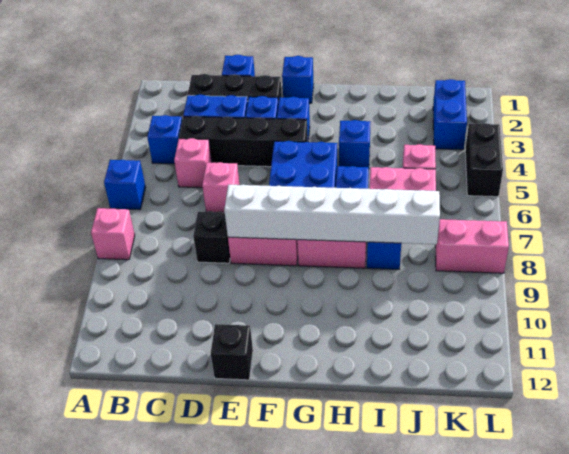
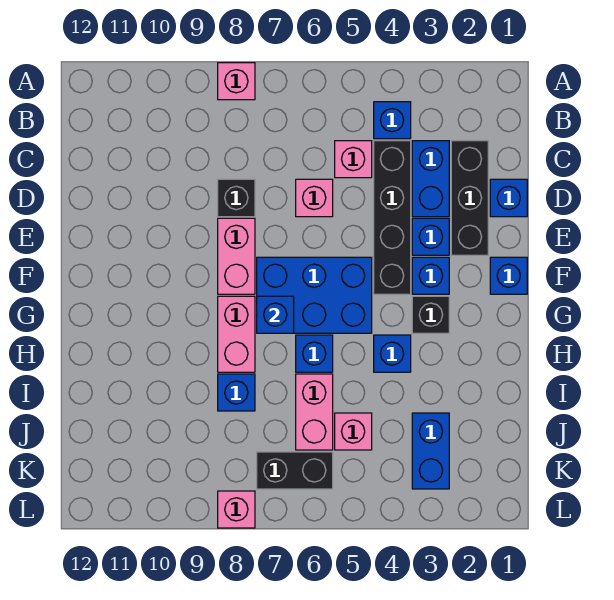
blue 1x1 brick [104,160,146,210] -> blue 1x1 brick moved to [257,296,294,333]
white 1x6 brick [224,185,440,244] -> none
black 1x1 brick [211,324,253,380] -> black 1x1 brick moved to [412,296,449,333]
blue 1x2 brick [433,79,467,150] -> blue 1x2 brick turned to [412,413,449,489]
pink 1x2 brick [435,219,509,273] -> pink 1x1 brick [218,491,255,528]
black 1x2 brick [465,123,503,197] -> black 1x2 brick moved to [257,452,333,489]

